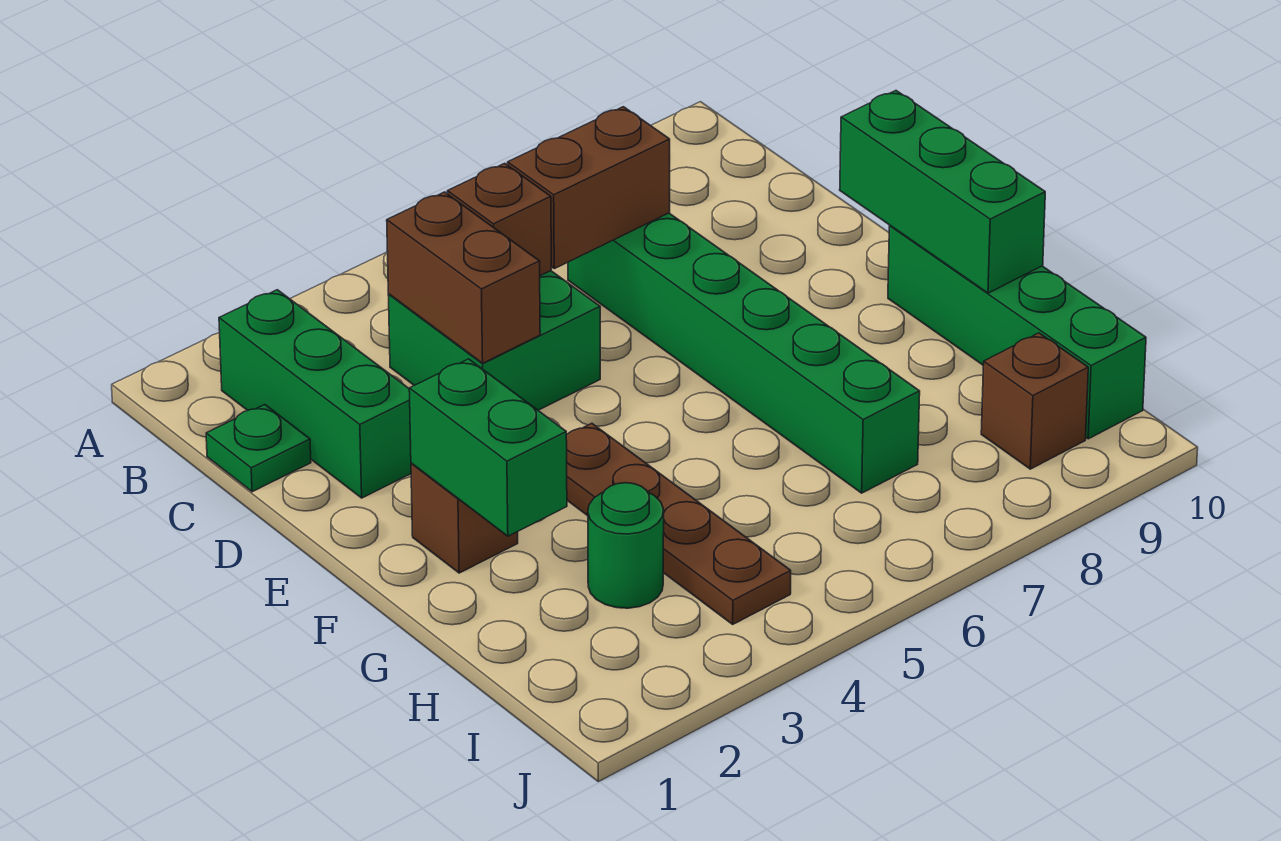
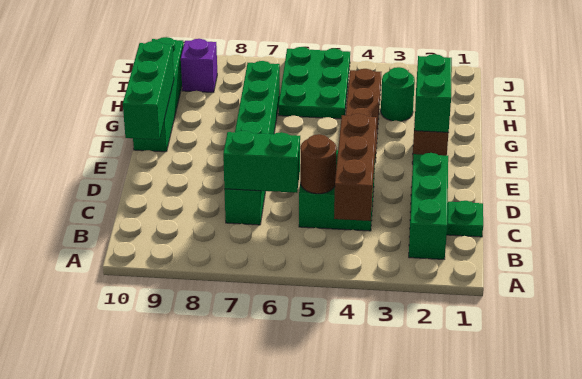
brown 1x2 brick [387,192,540,363] -> brown 1x3 brick [334,114,377,221]
brown 1x1 brick [447,163,551,276] -> brown 1x1 round brick [300,134,337,194]
brown 1x2 brick [508,107,670,269] -> green 1x2 brick [223,131,300,193]
none -> green 2x3 plate [278,47,350,119]
brown 1x1 brick [981,333,1088,469] -> purple 1x1 brick [181,39,217,93]

